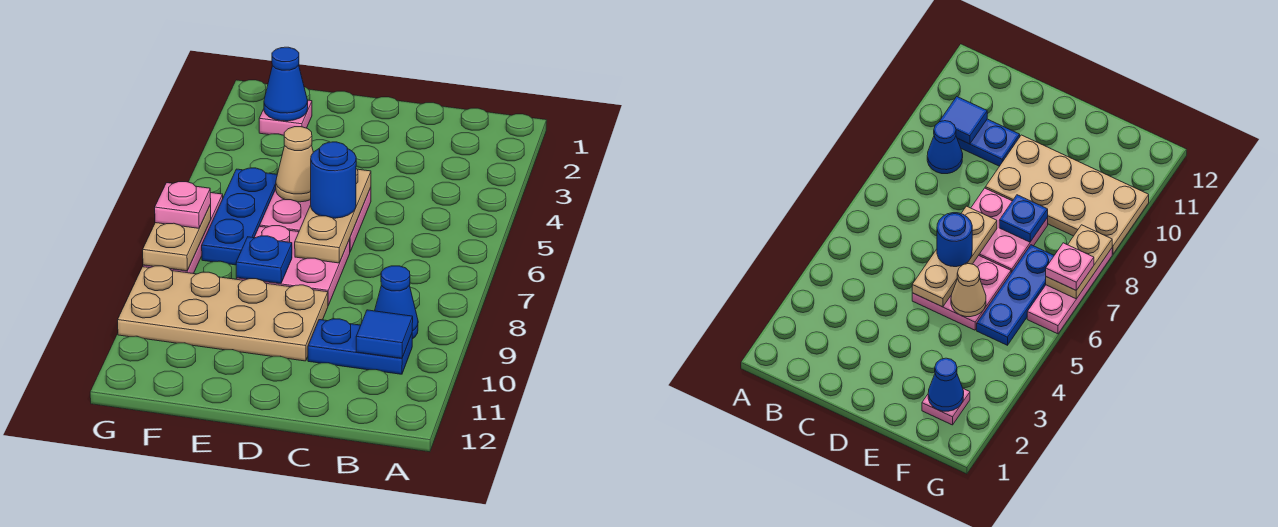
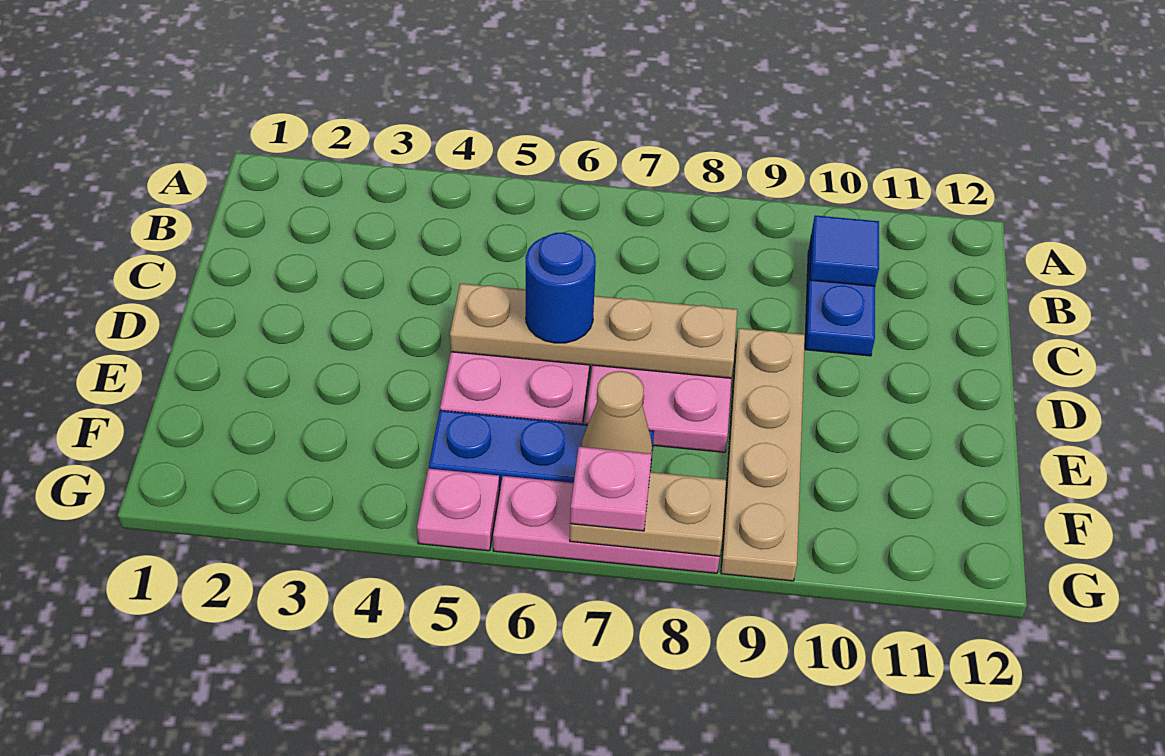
blue 1x1 cone [375,266,418,339] -> none
tan 1x3 plate [295,169,371,263] -> tan 1x4 plate [450,284,737,378]
tan 2x4 plate [118,266,328,361] -> tan 1x4 plate [721,328,805,581]
tan 1x1 cone [276,127,313,202] -> tan 1x1 cone moved to [581,371,652,458]
blue 1x1 plate [236,236,292,284] -> none
pink 1x1 plate [259,100,312,135] -> pink 1x1 plate moved to [417,469,499,551]
blue 1x1 cone [264,47,308,121] -> none

